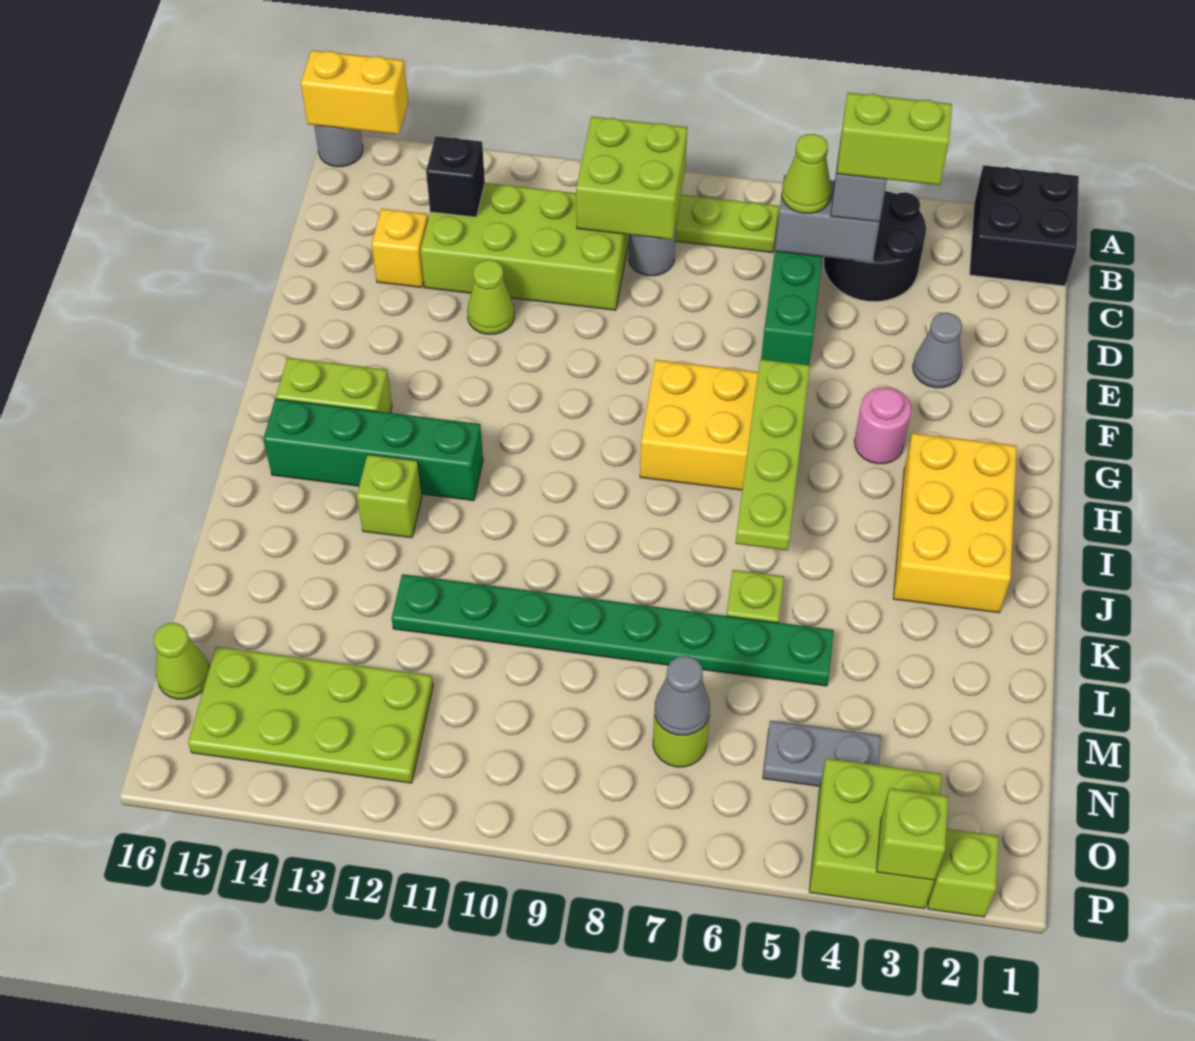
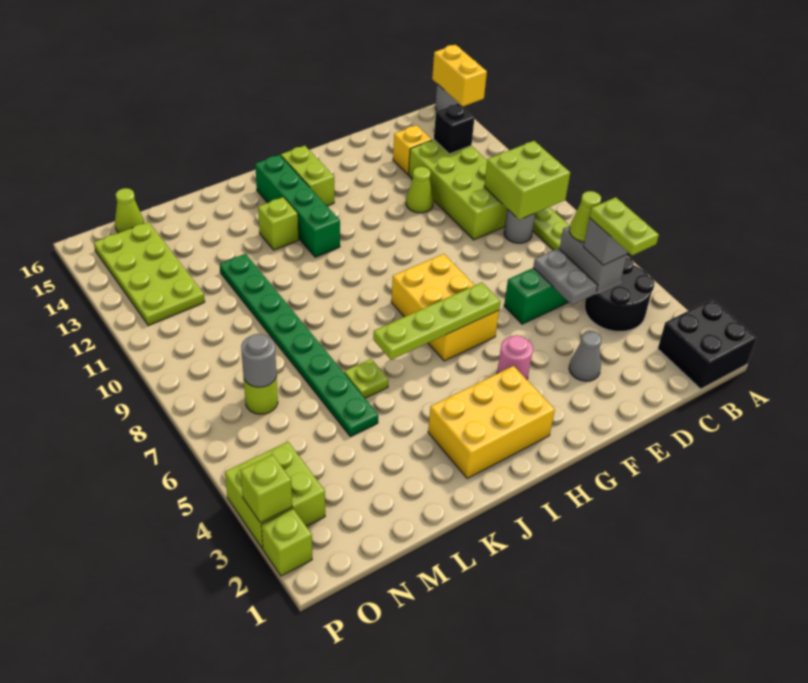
lime 1x2 brick [837,93,952,185] -> lime 1x2 plate [589,197,659,255]
grey 1x2 plate [763,720,881,786] -> grey 1x2 plate moved to [533,248,598,305]
grey 1x1 cone [655,656,710,735] -> grey 1x1 round brick [241,334,277,387]

